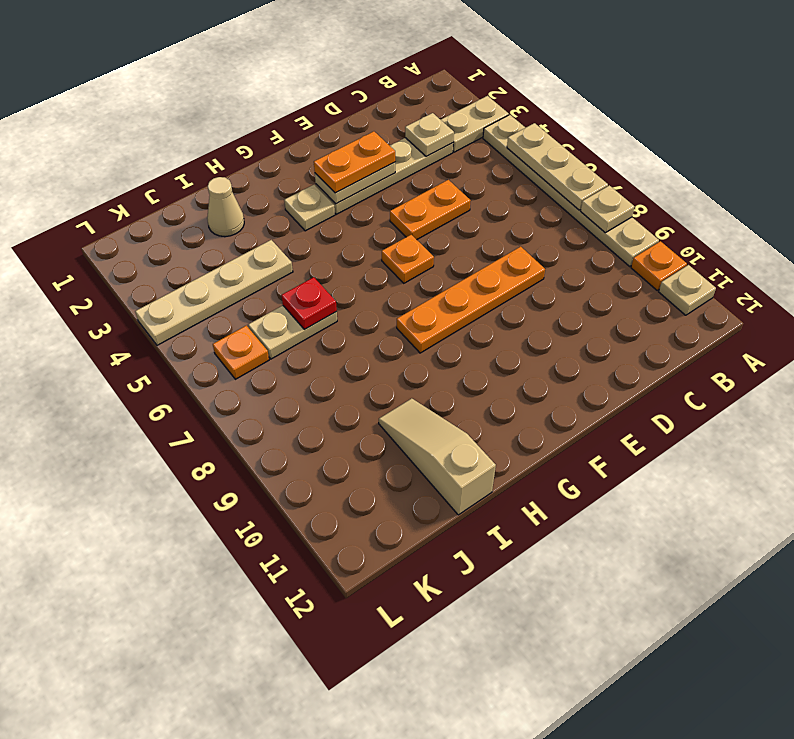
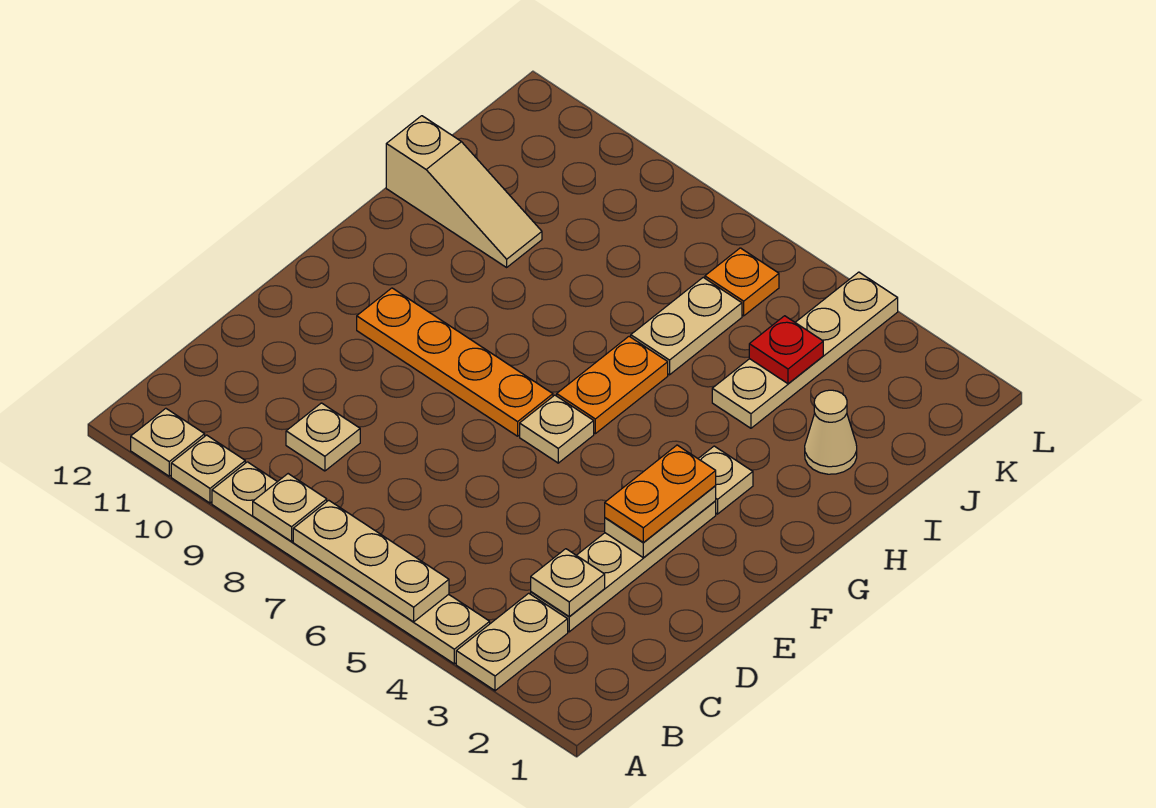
orange 1x1 plate [631,241,687,290] -> tan 1x1 plate [171,435,245,503]
none -> tan 1x1 plate [286,403,360,471]
orange 1x2 plate [390,180,471,240] -> orange 1x2 plate moved to [557,336,668,434]
orange 1x4 plate [397,247,545,353] -> orange 1x4 plate turned to [357,288,553,436]
orange 1x1 plate [382,235,434,283] -> tan 1x1 plate [520,395,594,463]
red 1x1 plate [281,277,337,329] -> red 1x1 plate moved to [749,316,823,384]

